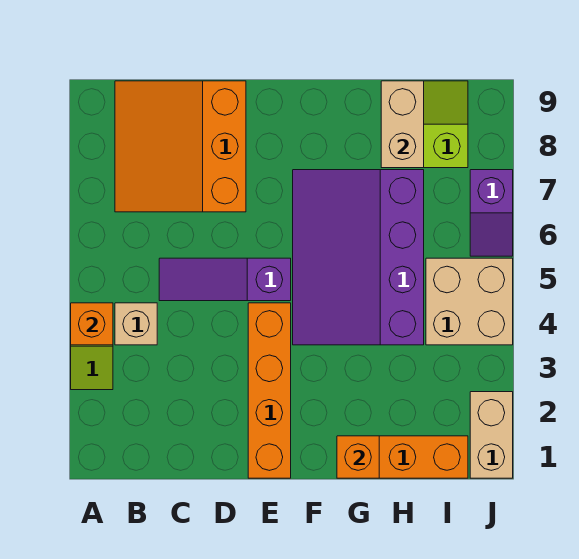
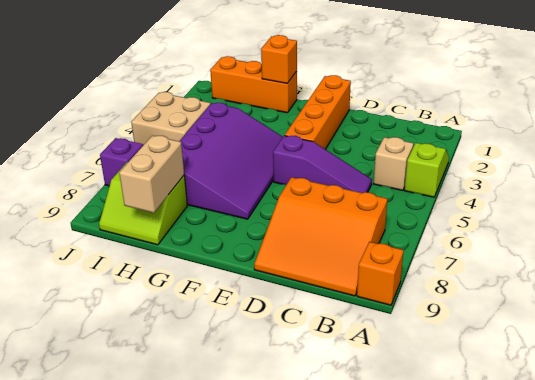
orange 1x1 brick [71,303,113,345] -> orange 1x1 brick moved to [357,242,404,305]
orange 3x3 slope [115,81,246,212] -> orange 3x3 slope turned to [254,177,387,296]
tan 1x2 brick [470,392,513,478] -> none

